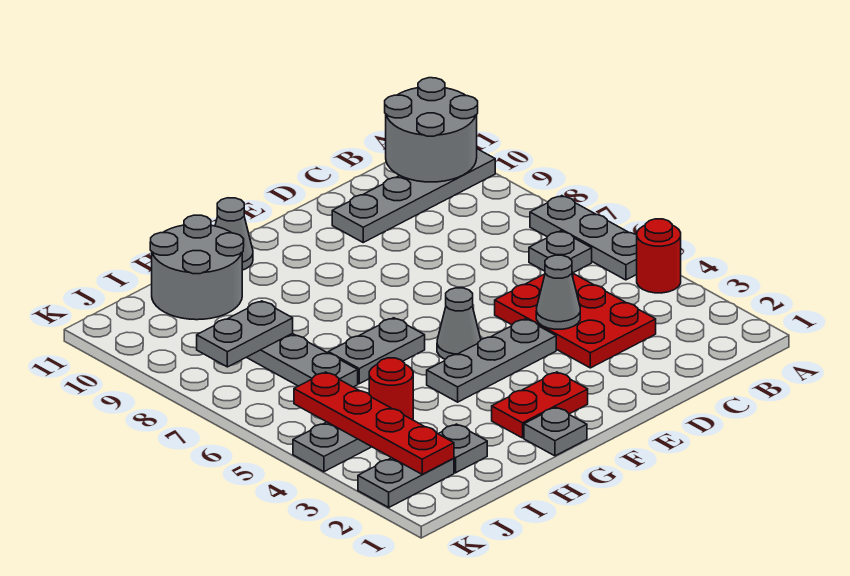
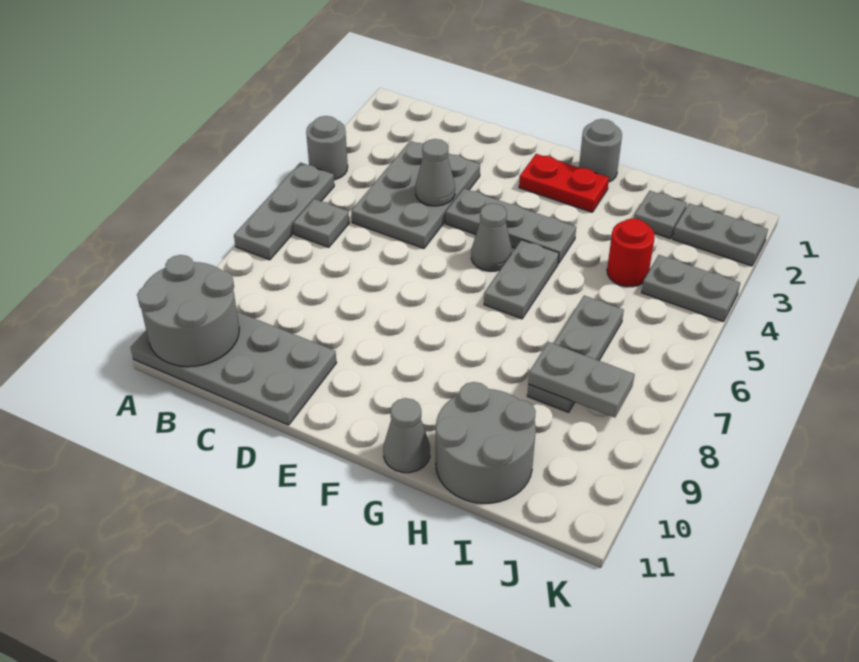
red 1x1 round brick [637,219,681,293] -> grey 1x1 round brick [306,116,348,180]
grey 1x4 plate [332,149,495,242] -> grey 2x4 plate [131,312,337,425]
red 2x3 plate [495,272,656,368] -> grey 2x3 plate [351,141,480,248]
grey 1x1 plate [524,407,587,456] -> grey 1x1 round brick [579,119,622,182]
grey 1x2 plate [328,318,425,384] -> grey 1x2 plate turned to [484,240,559,319]
red 1x4 plate [294,372,454,474] -> none

